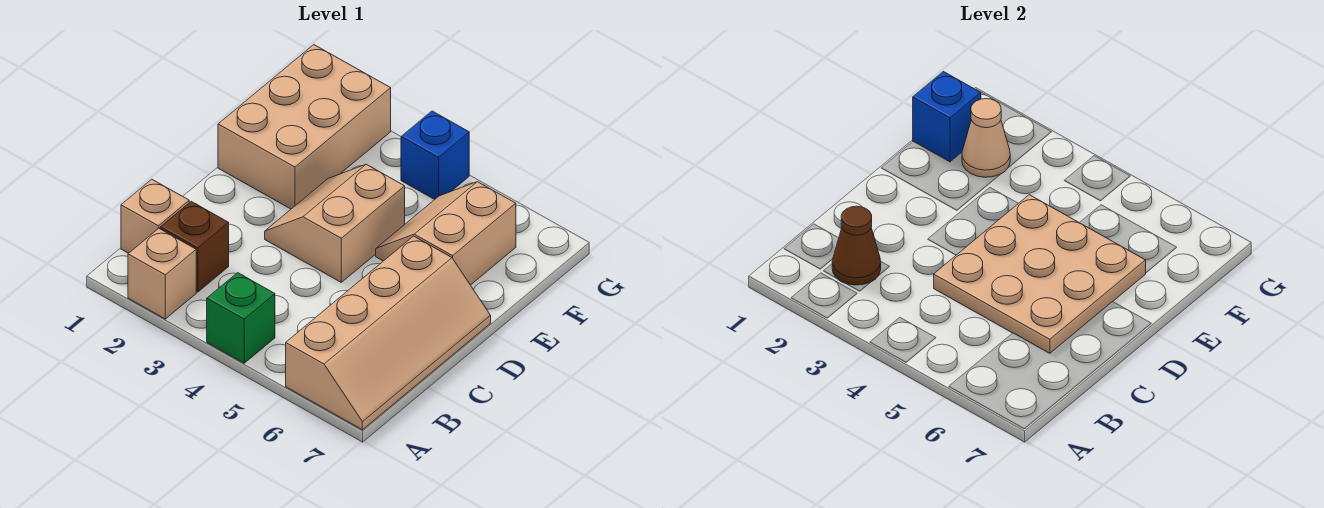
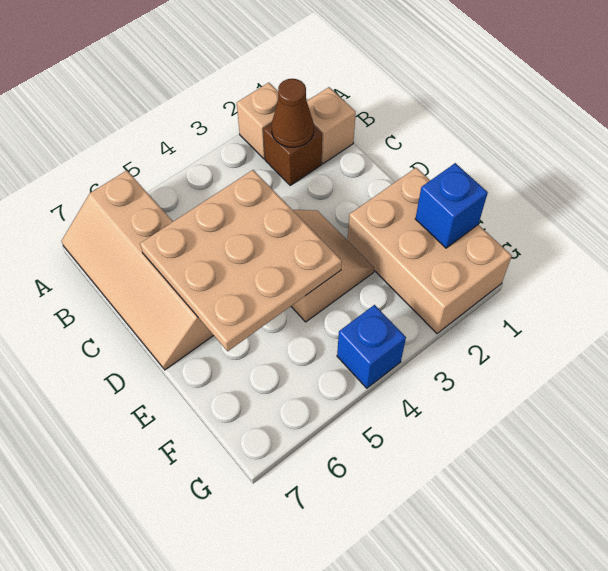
green 1x1 brick [207,273,275,363] -> none
tan 2x2 slope [376,182,516,285] -> none
tan 1x1 cone [962,99,1010,177] -> none

